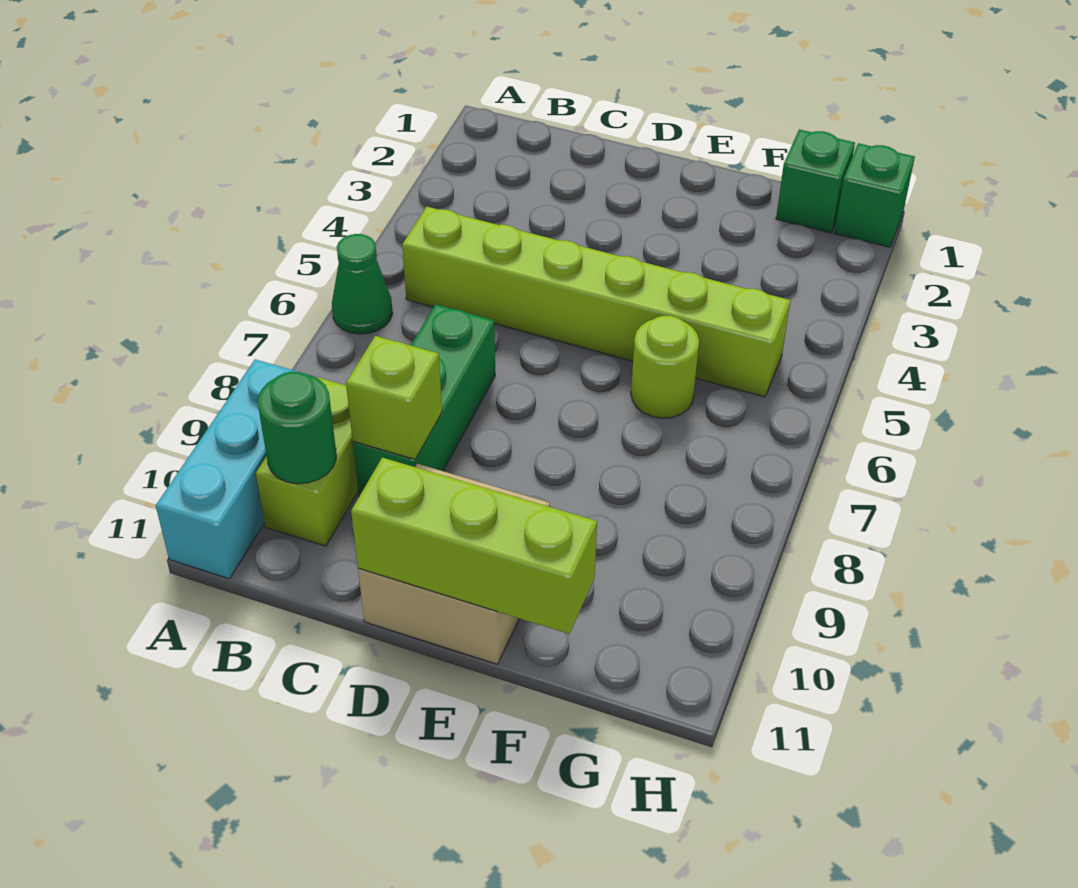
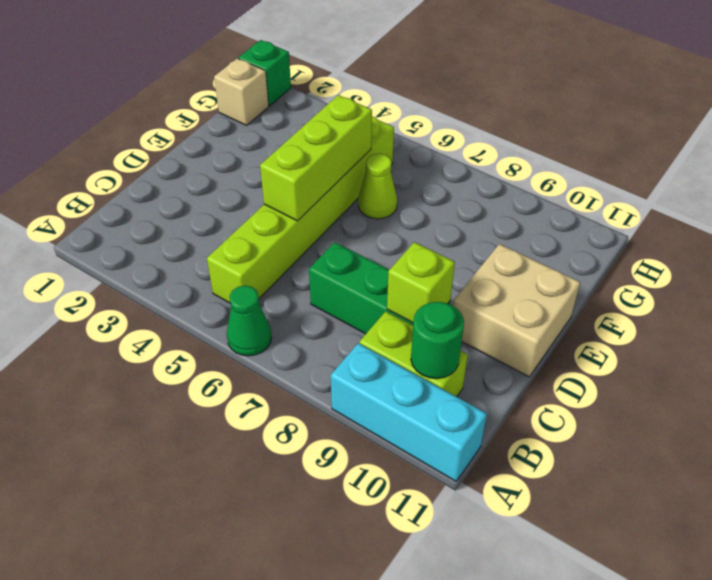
lime 1x3 brick [351,458,597,634] -> lime 1x3 brick moved to [260,95,372,221]
lime 1x1 round brick [631,316,699,418] -> lime 1x1 cone [358,153,397,219]
green 1x1 brick [776,129,855,233] -> tan 1x1 brick [214,58,269,125]

